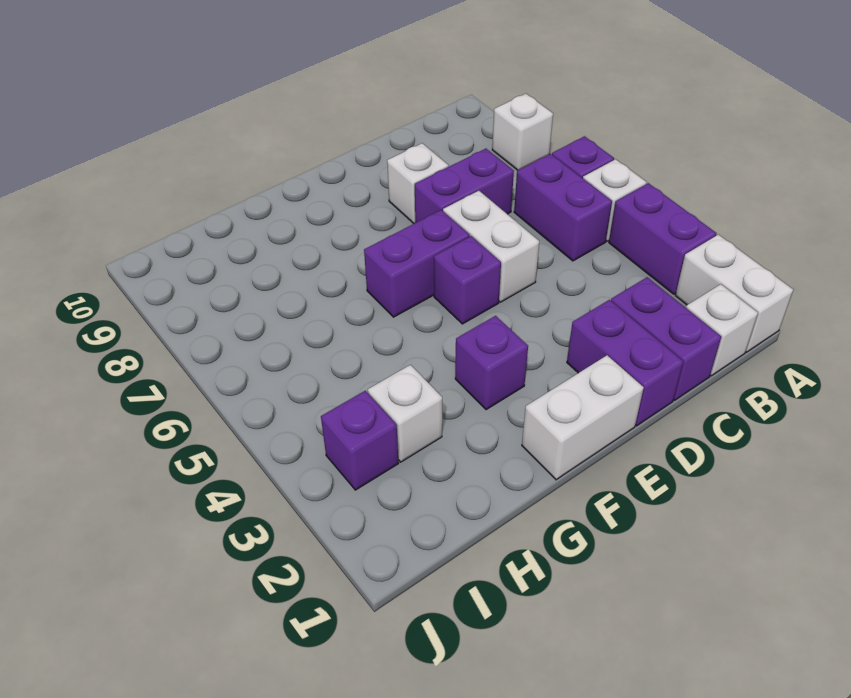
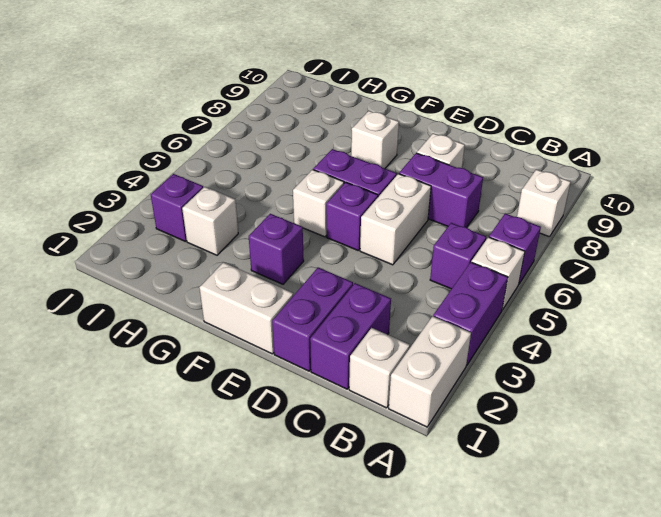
purple 1x2 brick [514,154,612,261] -> purple 1x1 brick [430,223,486,289]
none -> white 1x1 brick [293,170,344,237]
none -> white 1x1 brick [351,111,399,168]

